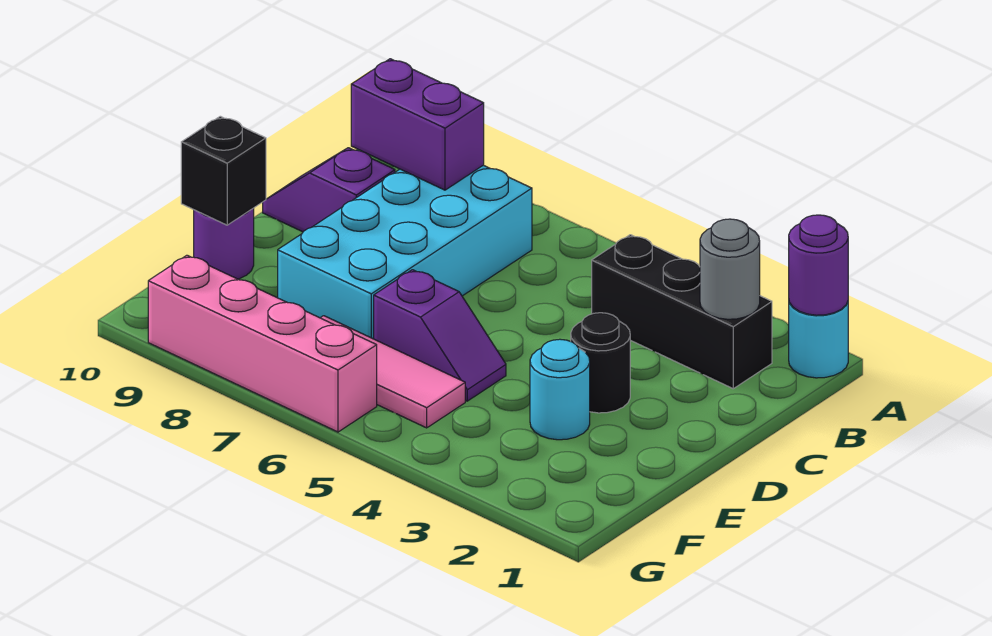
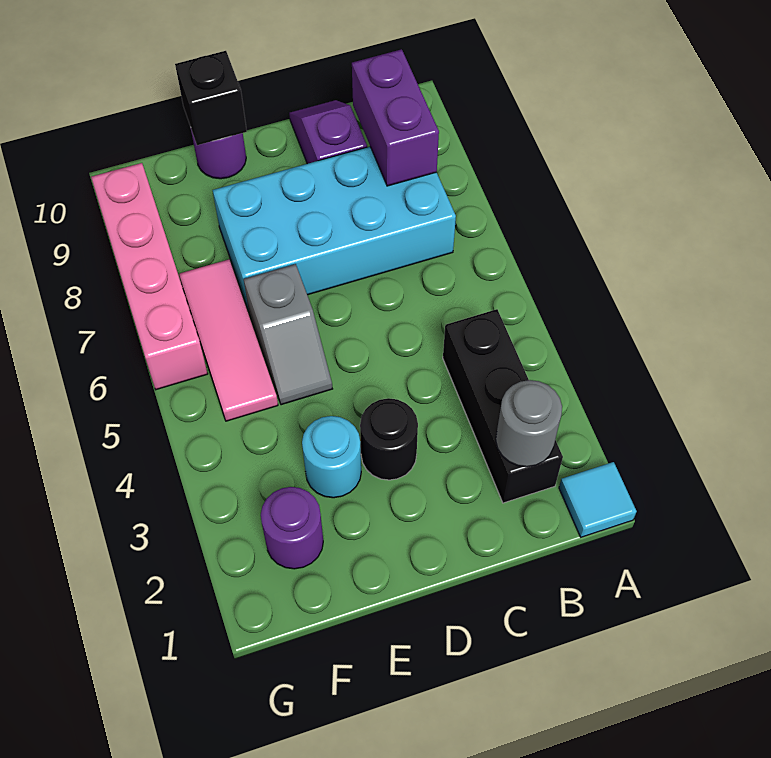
cyan 1x1 round brick [789,302,848,378] -> cyan 1x1 tile [559,462,637,537]
purple 1x1 round brick [789,215,848,315] -> purple 1x1 round brick moved to [261,487,323,569]
purple 1x2 slope [374,270,506,401] -> grey 1x2 slope [244,264,332,405]

